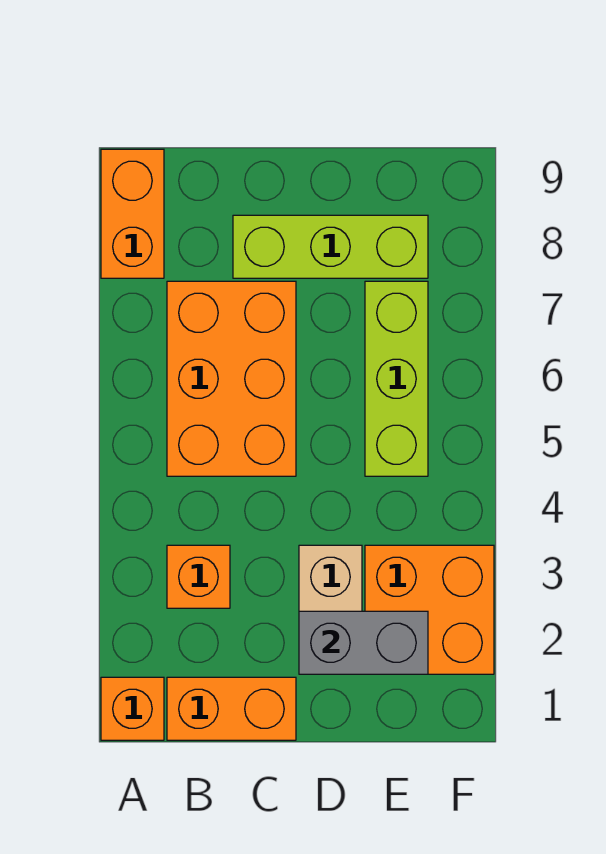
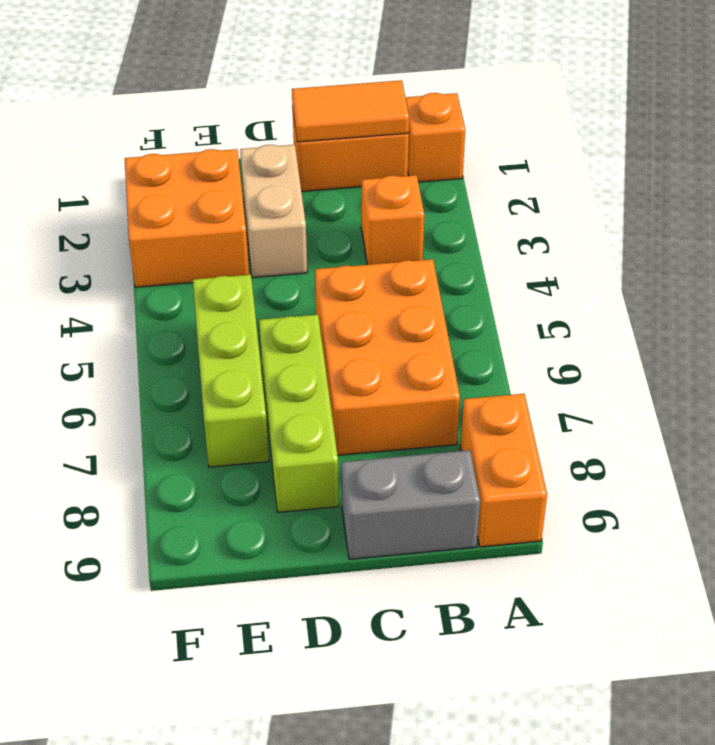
none -> orange 1x2 tile [292,80,409,142]
lime 1x3 brick [233,215,428,278] -> lime 1x3 brick turned to [259,315,339,512]
grey 1x2 brick [299,611,428,674] -> grey 1x2 brick moved to [342,450,480,559]

